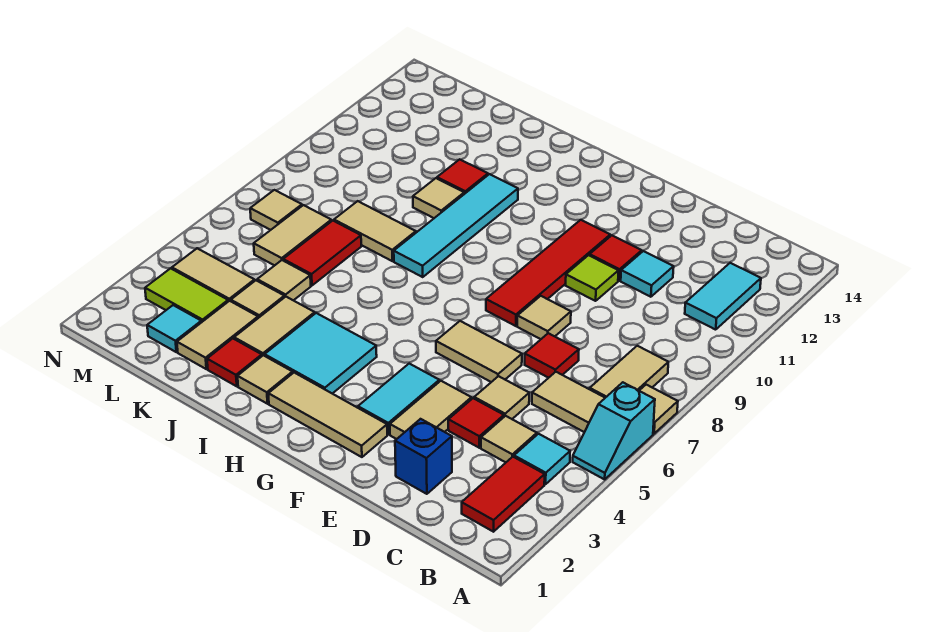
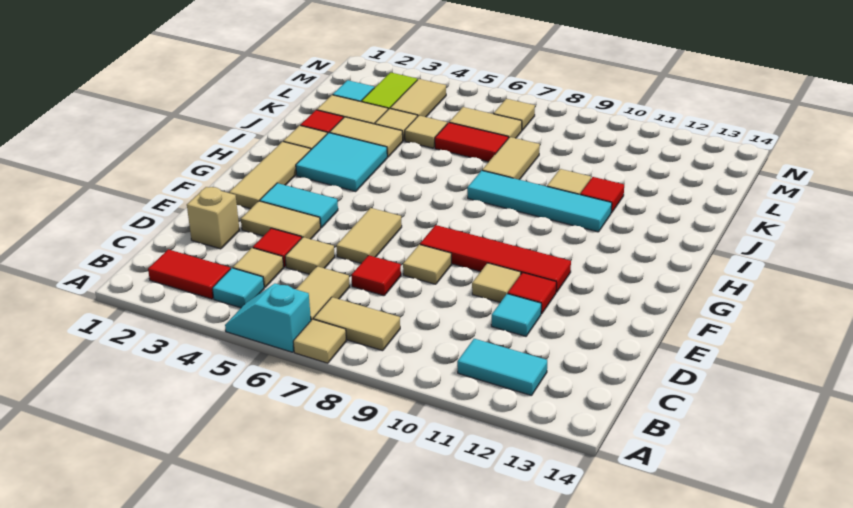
blue 1x1 brick [395,419,452,494] -> tan 1x1 brick [187,187,240,249]
lime 1x1 tile [566,255,618,301] -> tan 1x1 tile [472,263,521,302]

